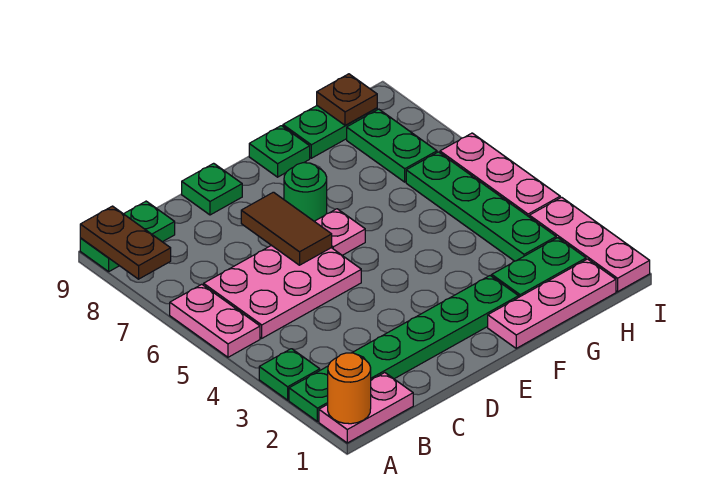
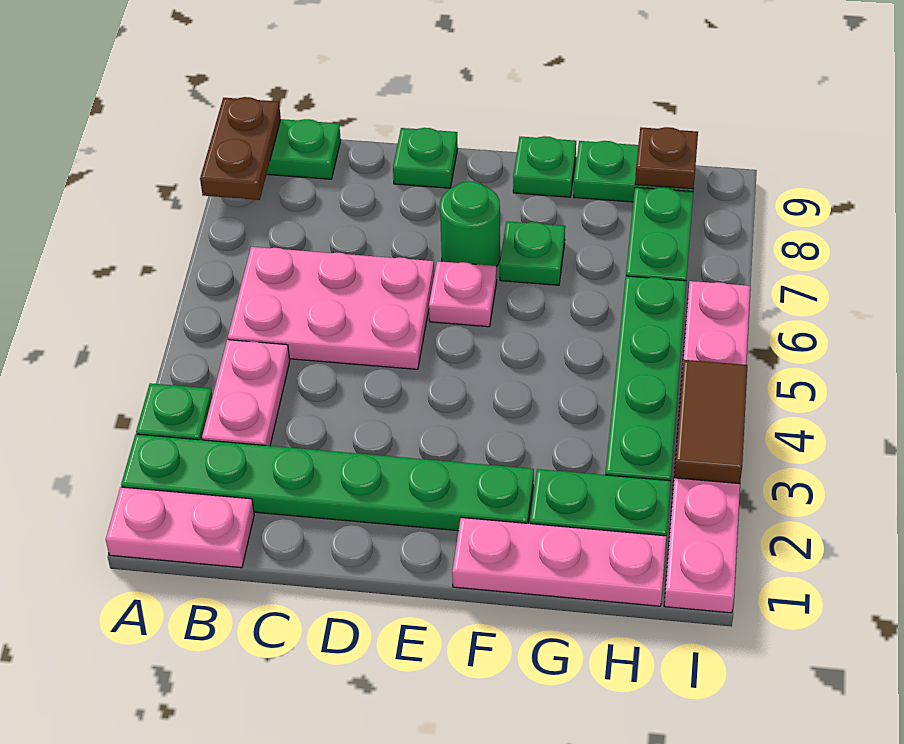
orange 1x1 round brick [328,353,371,424] -> none
pink 1x2 plate [170,284,260,357] -> pink 1x2 plate moved to [202,340,290,446]
brown 1x2 tile [241,192,332,265] -> brown 1x2 tile moved to [674,360,747,484]
none -> green 1x1 plate [500,221,565,285]

